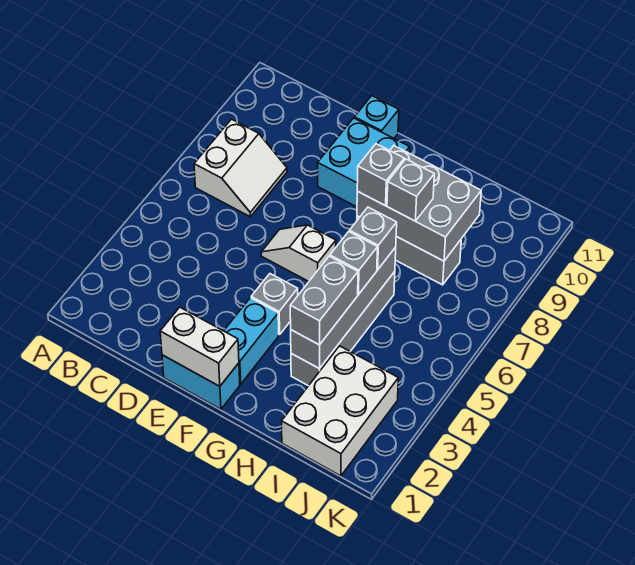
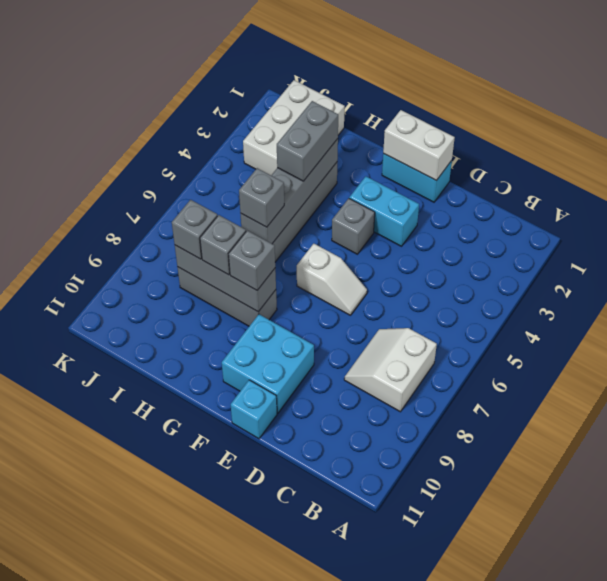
cyan 1x2 brick [224,298,279,384] -> cyan 1x2 brick turned to [349,176,419,246]
grey 2x3 brick [357,146,481,261] -> grey 1x3 brick [175,245,276,312]
grey 1x1 brick [330,232,377,294] -> grey 1x1 brick moved to [172,200,217,259]

